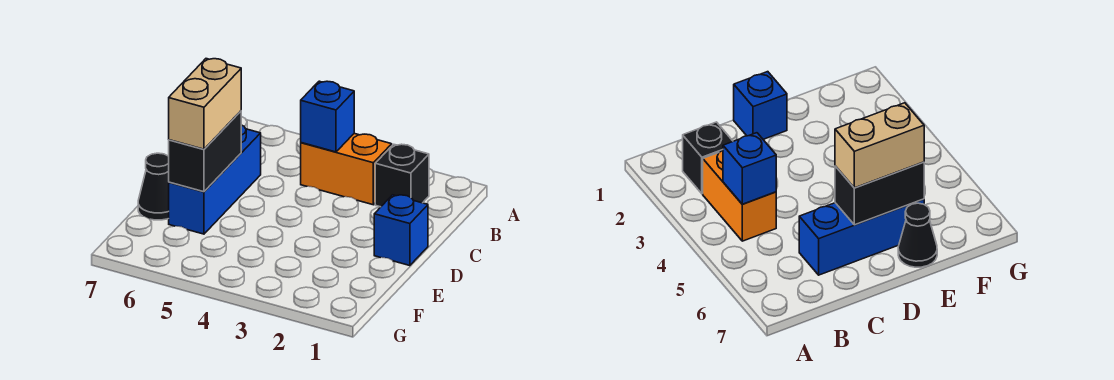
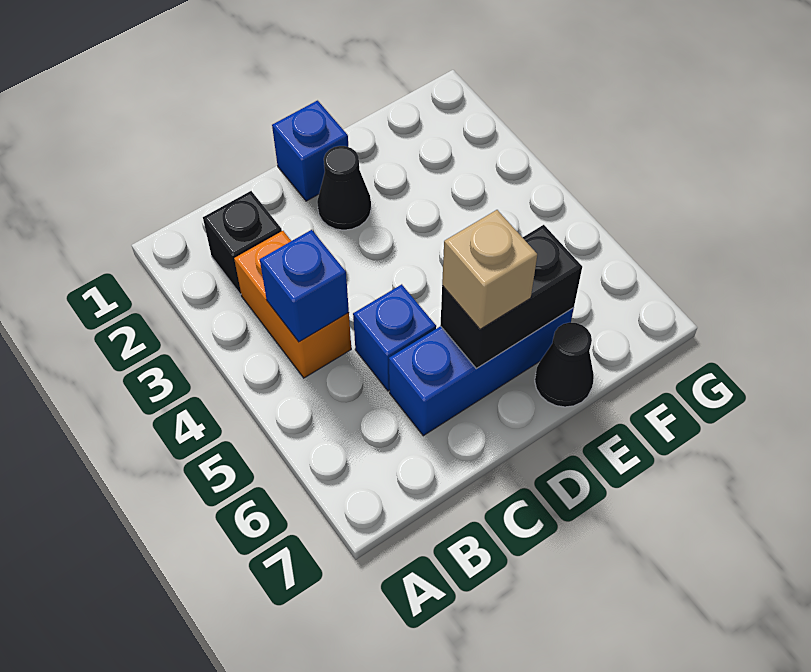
none -> blue 1x1 brick [353,284,436,391]
none -> black 1x1 cone [317,146,371,230]
tan 1x2 brick [169,59,241,149] -> tan 1x1 brick [442,210,537,329]

